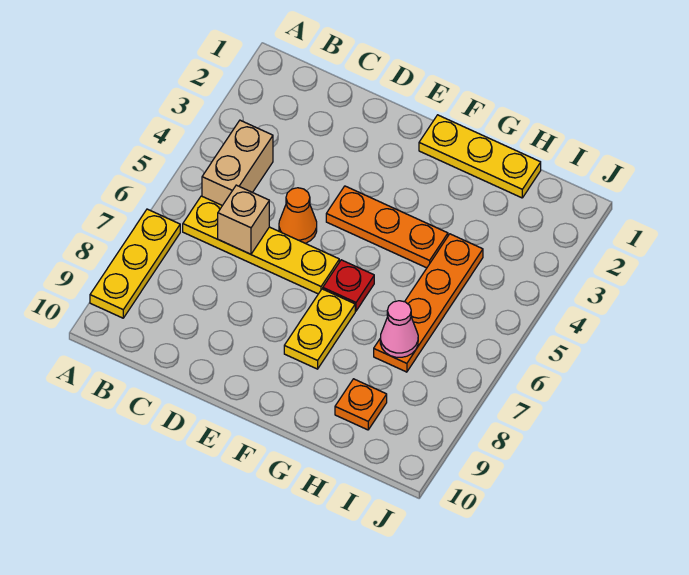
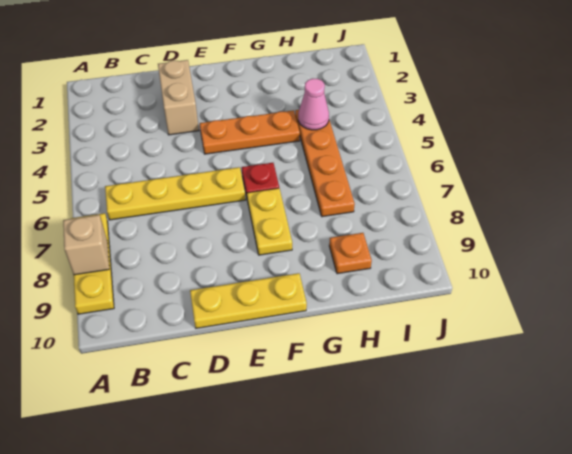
tan 1x2 brick [202,120,273,206] -> tan 1x2 brick moved to [158,60,199,135]
tan 1x1 brick [218,185,269,254] -> tan 1x1 brick moved to [63,215,109,275]
orange 1x1 cone [279,188,317,243] -> none
yellow 1x3 plate [419,115,541,198] -> yellow 1x3 plate moved to [190,273,307,328]
pink 1x1 cone [380,301,418,357] -> pink 1x1 cone moved to [298,79,329,130]

